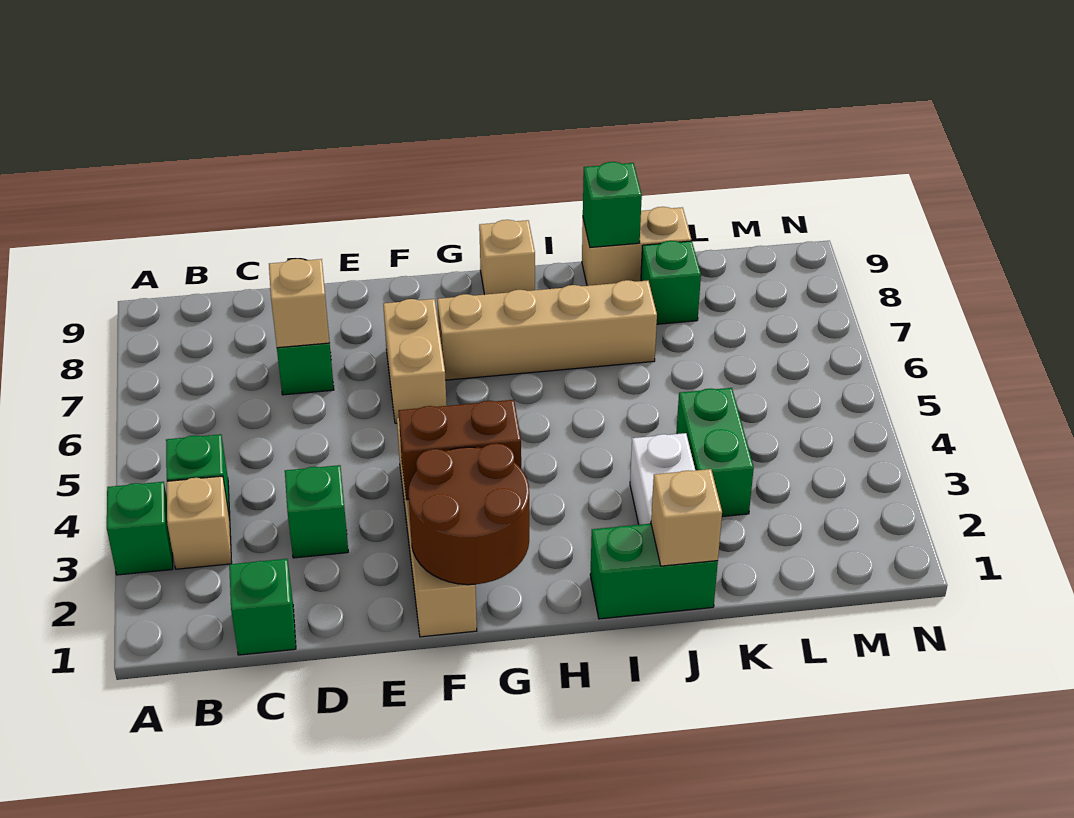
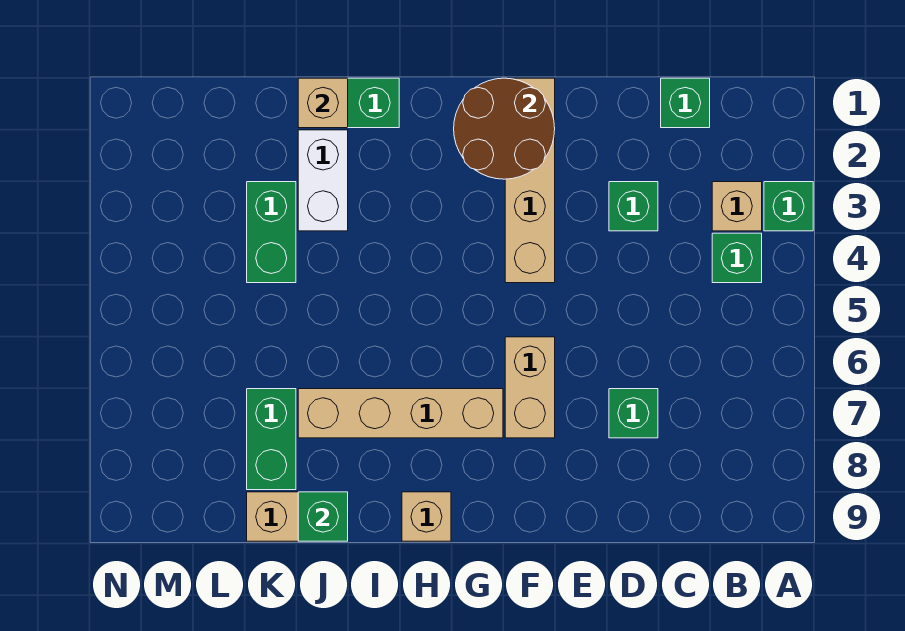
tan 1x1 brick [269,259,330,348] -> none
brown 1x2 brick [399,400,521,500] -> none
green 1x1 brick [641,241,701,324] -> green 1x2 brick [247,389,296,490]

